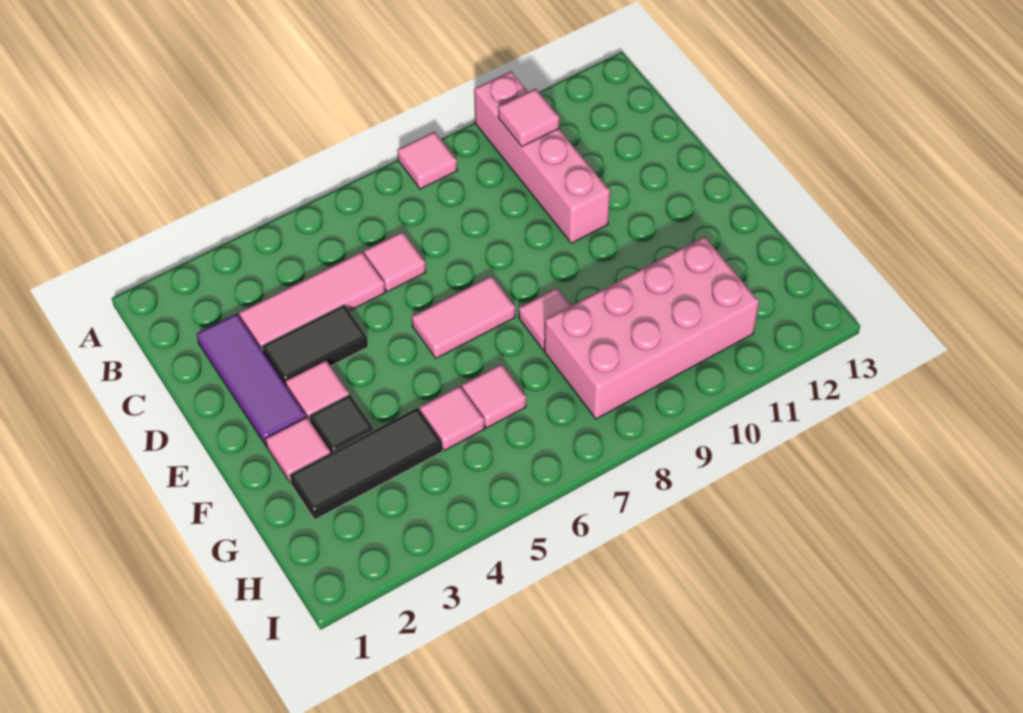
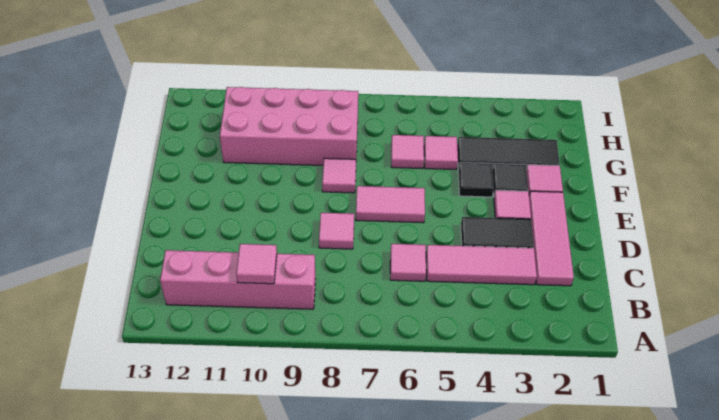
pink 1x1 tile [397,132,457,189] -> pink 1x1 tile moved to [319,213,354,249]
pink 1x4 brick [474,71,610,243] -> pink 1x4 brick turned to [160,250,316,309]
purple 1x3 tile [196,313,306,446] -> pink 1x3 tile [529,191,574,286]
none -> black 1x1 tile [458,163,494,197]

